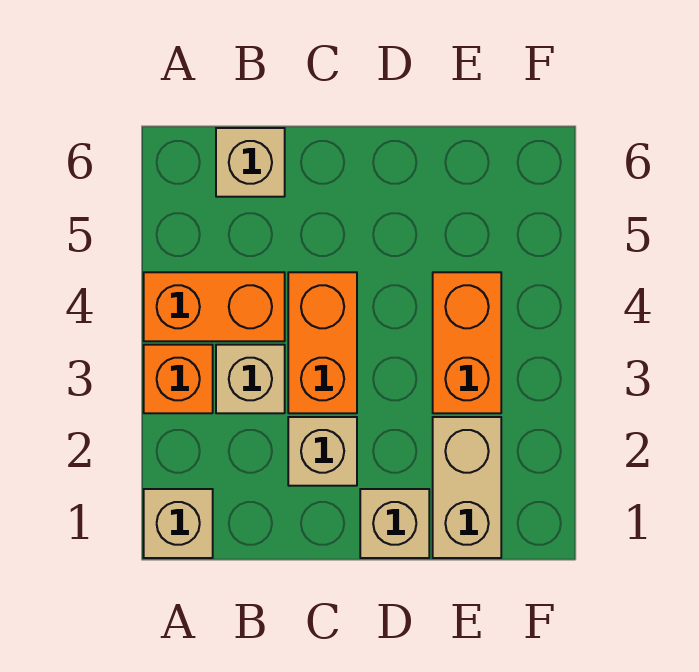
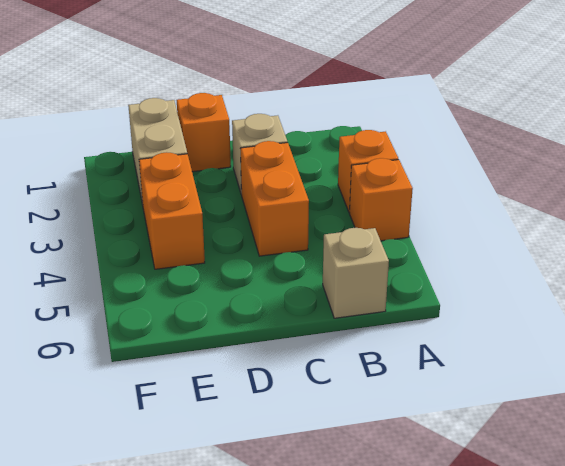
tan 1x1 brick [144,489,213,558] -> none
orange 1x2 brick [144,272,285,341] -> orange 1x1 brick [349,158,413,241]
tan 1x1 brick [216,345,285,413] -> none
tan 1x1 brick [360,489,429,558] -> orange 1x1 brick [177,93,231,172]

